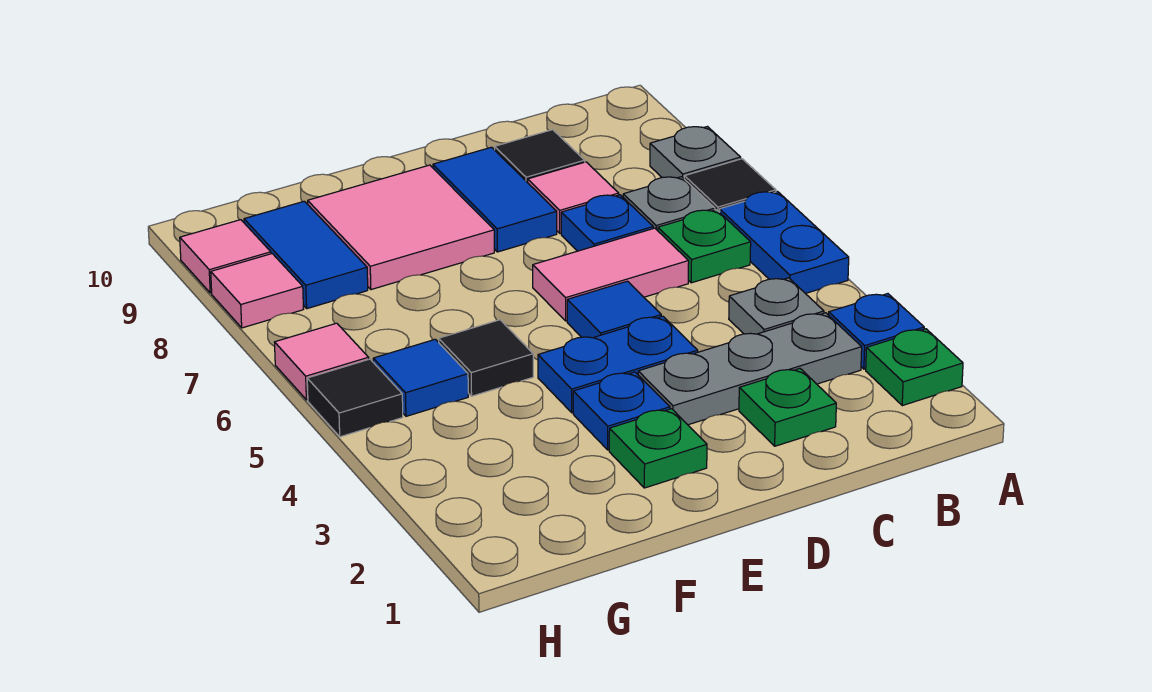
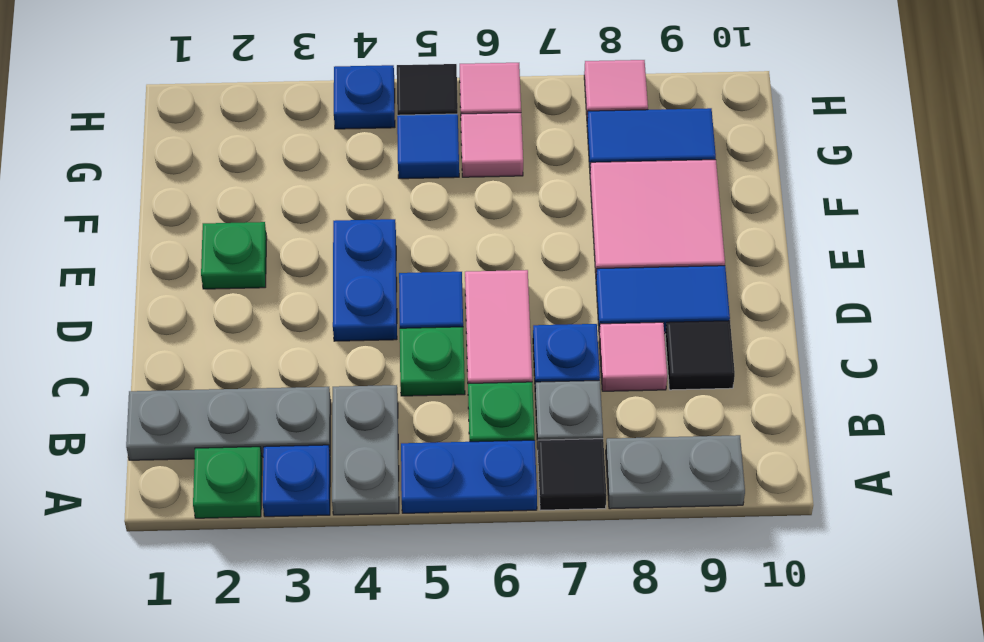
grey 1x1 plate [650,127,741,178] -> grey 1x2 plate [606,435,745,509]
grey 1x3 plate [638,313,862,425] -> grey 1x3 plate turned to [126,387,331,460]
grey 1x1 plate [729,278,824,334] -> grey 1x2 plate [332,385,399,515]
green 1x1 plate [739,368,836,446] -> green 1x1 plate moved to [400,327,465,396]
blue 1x1 plate [573,372,670,450] -> blue 1x1 plate moved to [334,65,395,129]
black 1x1 tile [439,320,533,396] -> none
pink 1x1 tile [180,220,271,293] -> pink 1x1 tile moved to [461,113,523,177]

